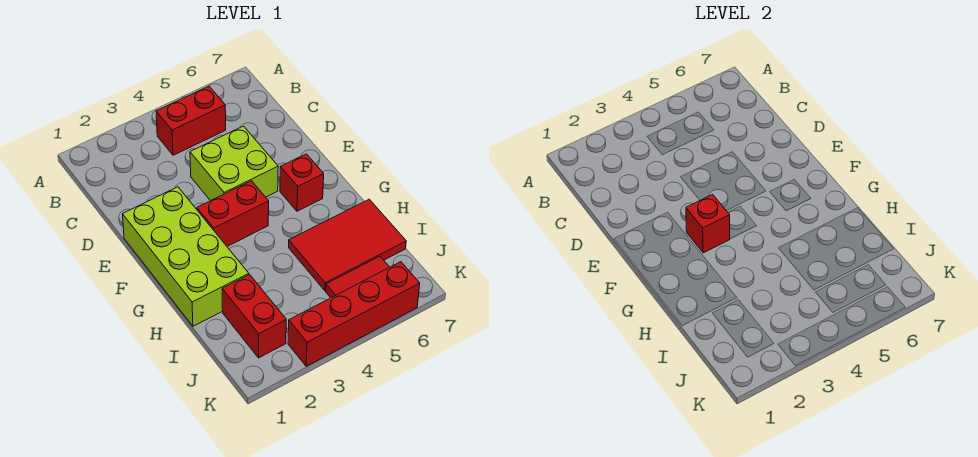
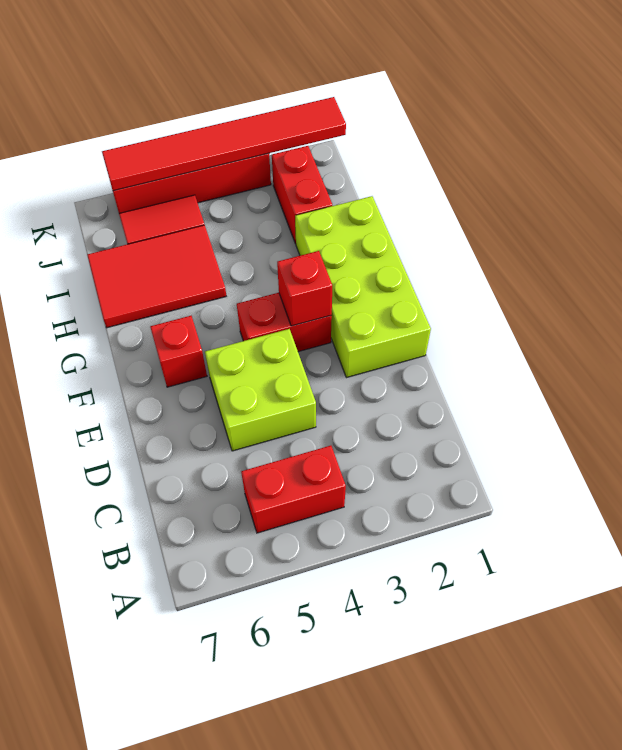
none -> red 1x6 tile [102,97,346,191]

